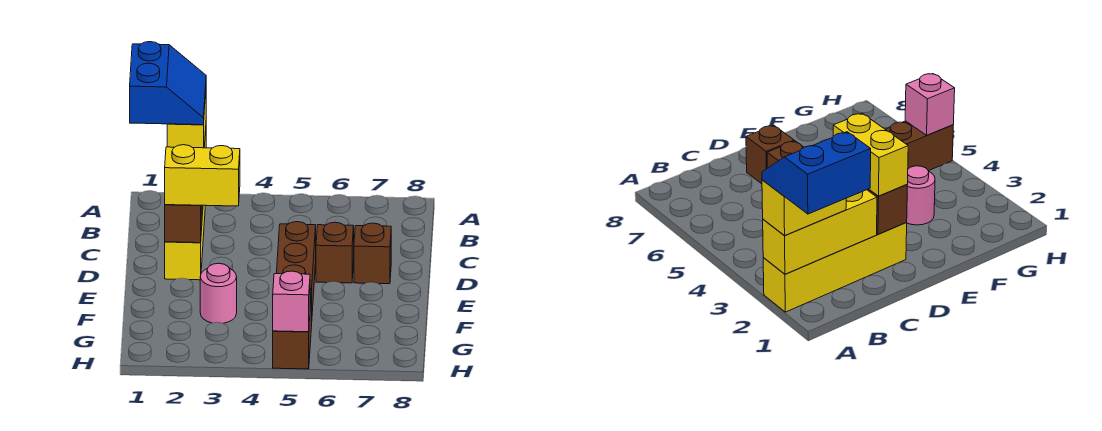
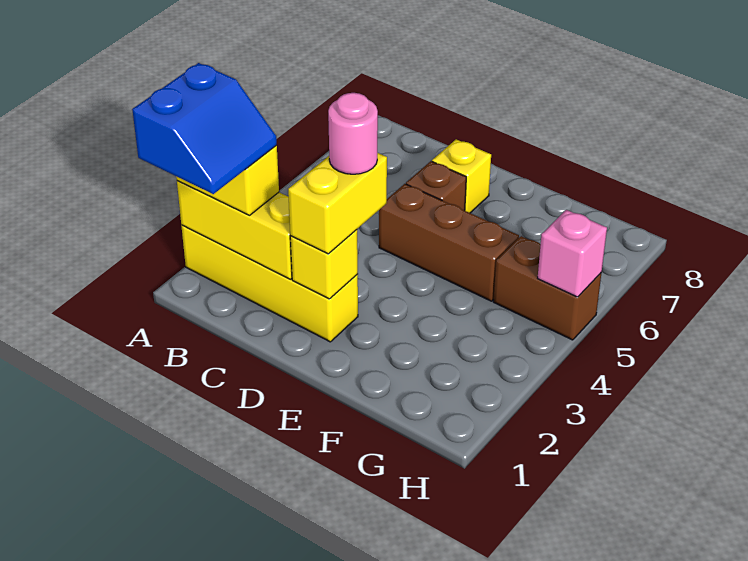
blue 2x2 slope [130,42,206,125] -> blue 2x2 slope turned to [132,63,277,194]
brown 1x1 brick [165,205,202,243] -> yellow 1x1 brick [290,230,358,299]
brown 1x1 brick [354,223,391,284] -> yellow 1x1 brick [432,139,491,213]
pink 1x1 round brick [200,263,237,323] -> pink 1x1 round brick moved to [328,93,378,174]

